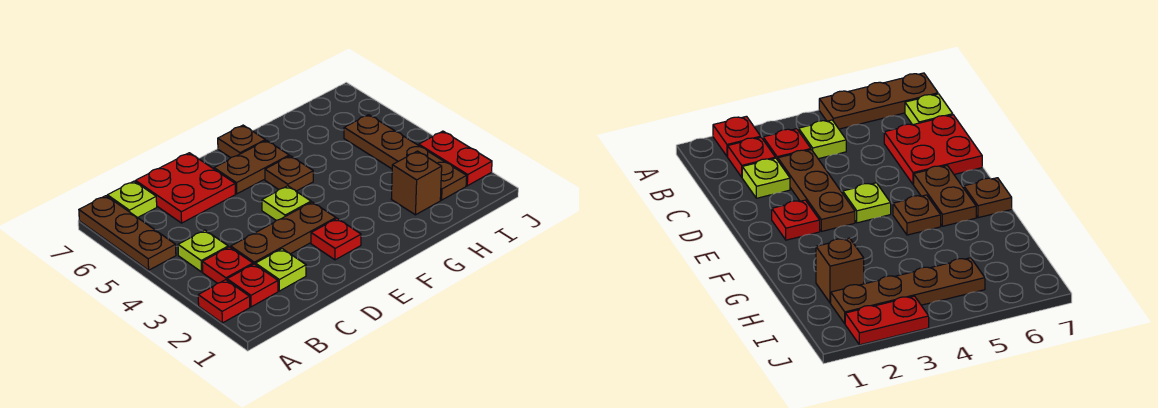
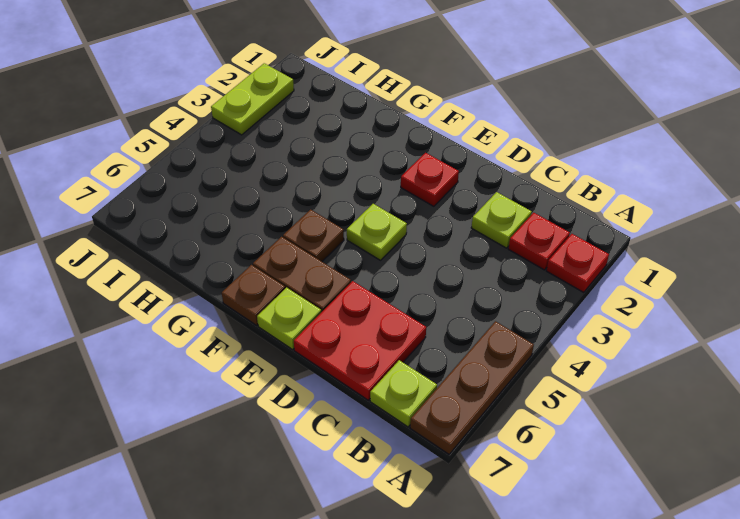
red 1x1 plate [202,247,253,283] -> none
lime 1x1 plate [178,230,228,272] -> lime 1x1 plate moved to [257,288,321,350]
brown 1x3 plate [231,202,336,265] -> none
brown 1x1 brick [392,151,442,215] -> none
brown 1x4 plate [344,115,467,200] -> none
red 1x2 plate [419,131,492,186] -> lime 1x2 plate [211,63,294,135]

